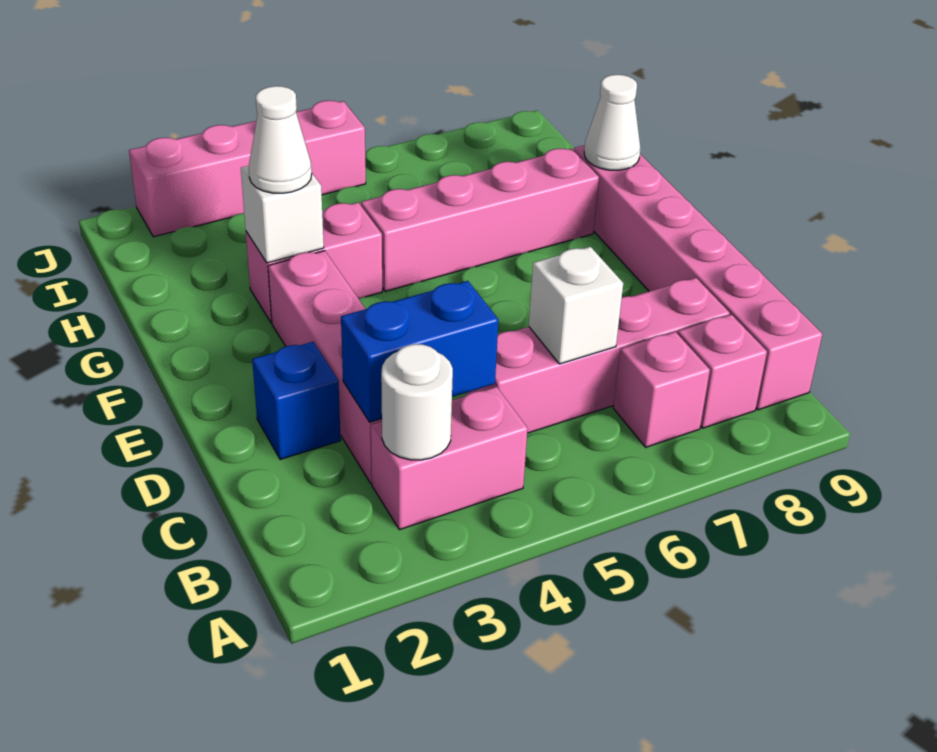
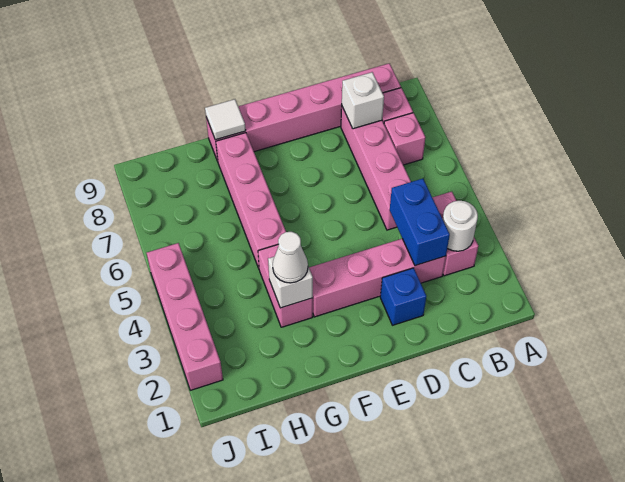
white 1x1 brick [529,247,623,364] -> white 1x1 brick moved to [342,72,384,129]
white 1x1 cone [584,75,641,170] -> white 1x1 tile [205,99,246,140]

